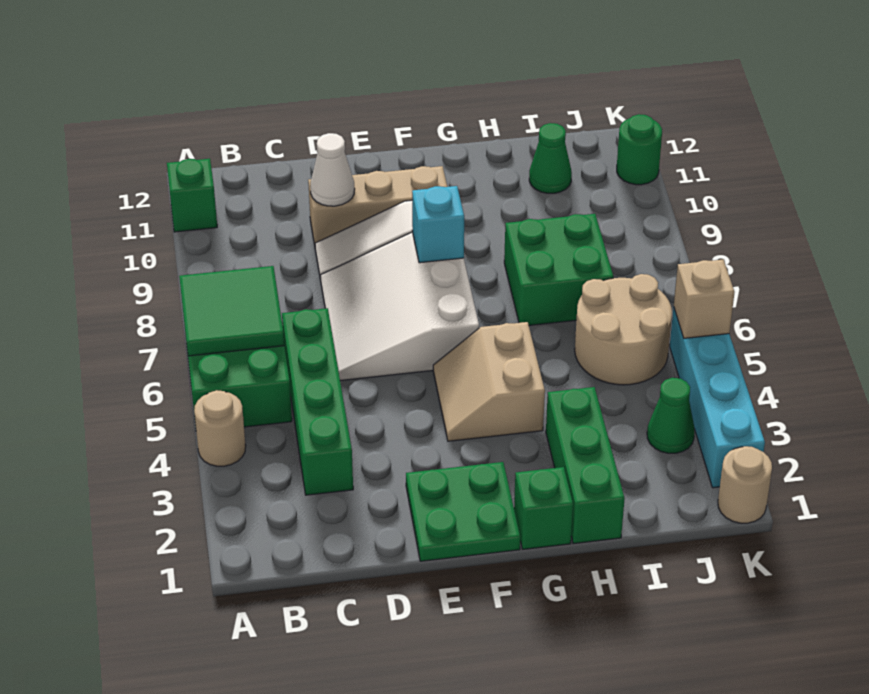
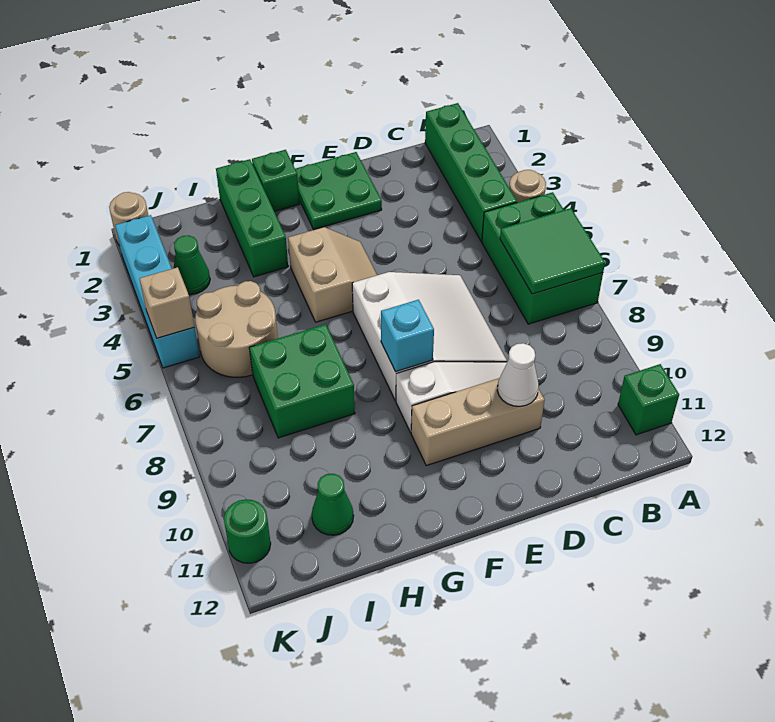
green 1x4 brick [282,308,353,495] -> green 1x4 brick moved to [425,103,517,241]

